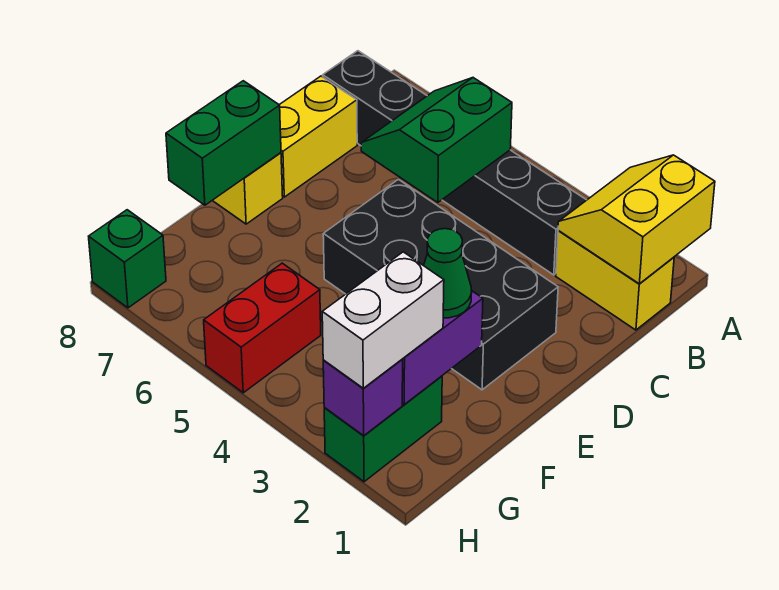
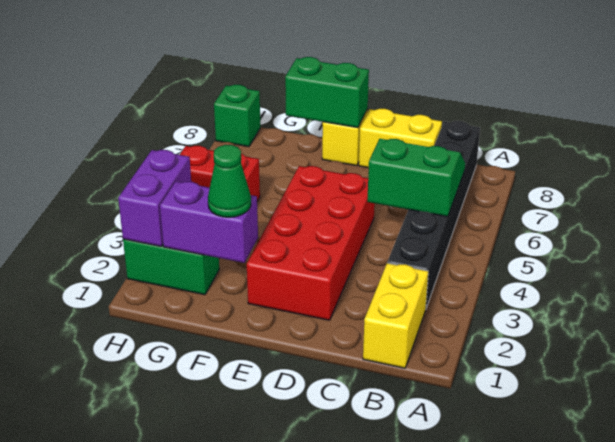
yellow 2x2 slope [558,155,715,284] -> none
black 2x4 brick [323,179,558,390] -> red 2x4 brick [247,166,375,320]
white 1x2 brick [322,252,444,388] -> none
purple 1x1 brick [323,360,403,436] -> purple 1x2 brick [118,150,191,246]

